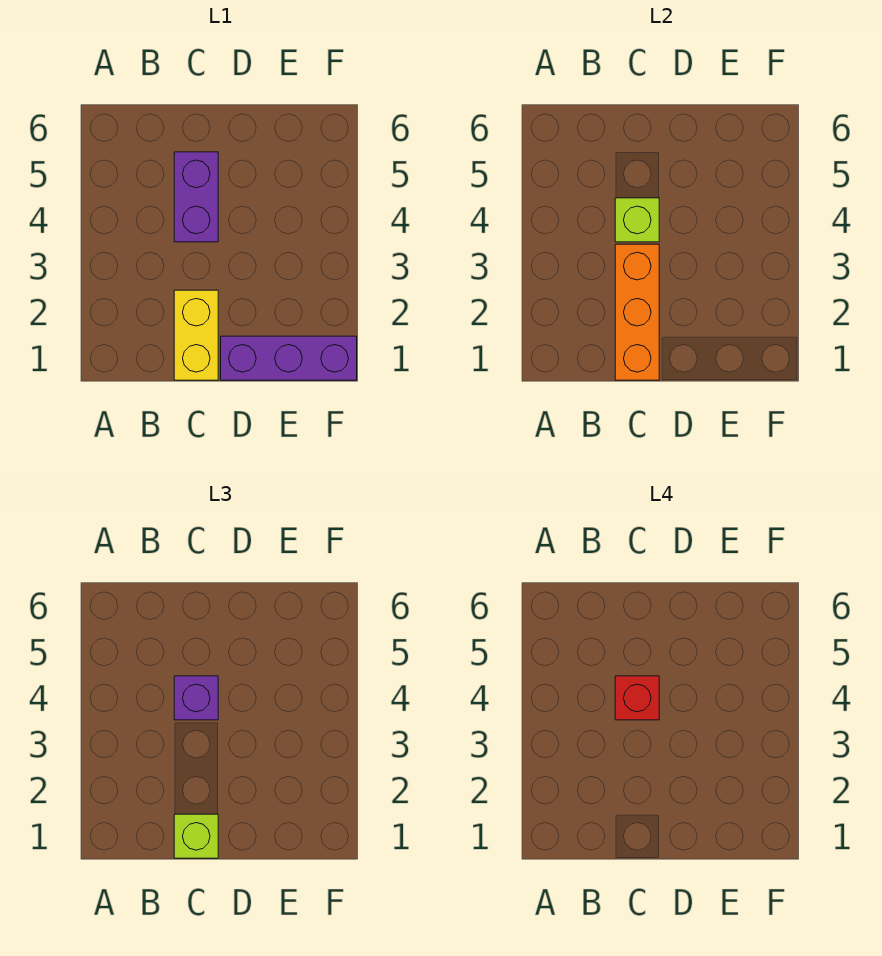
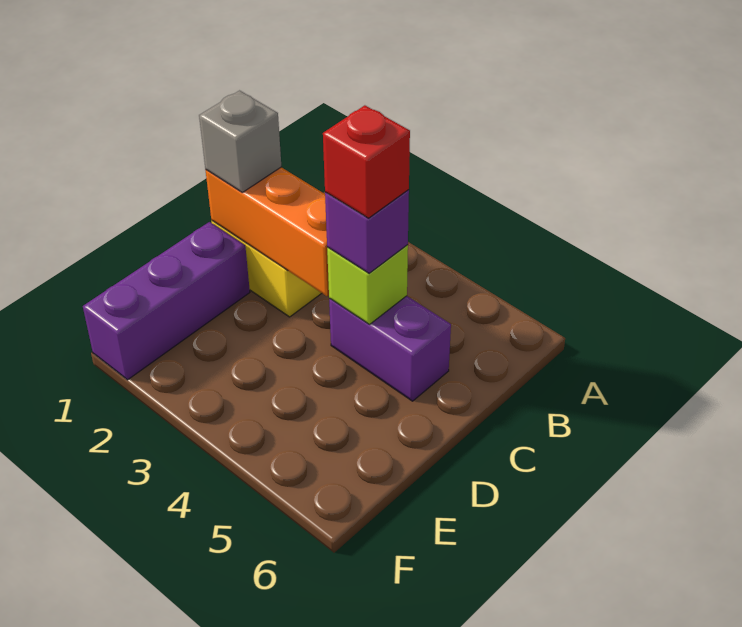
lime 1x1 brick [174,814,218,858] -> grey 1x1 brick [199,91,281,192]

